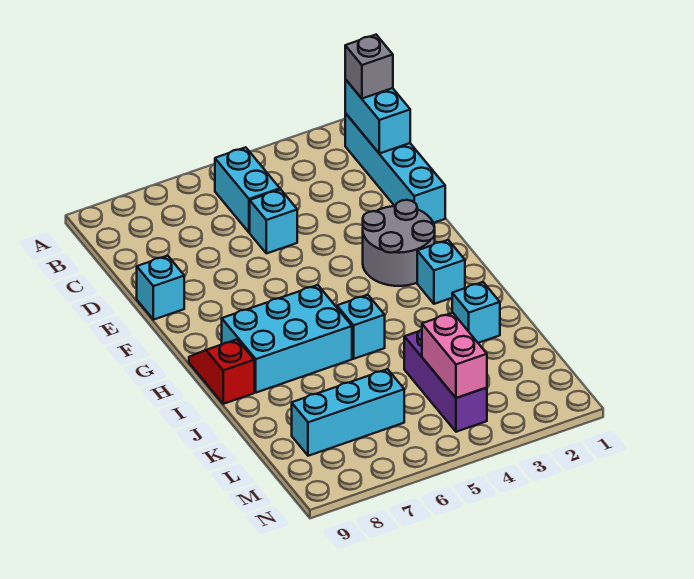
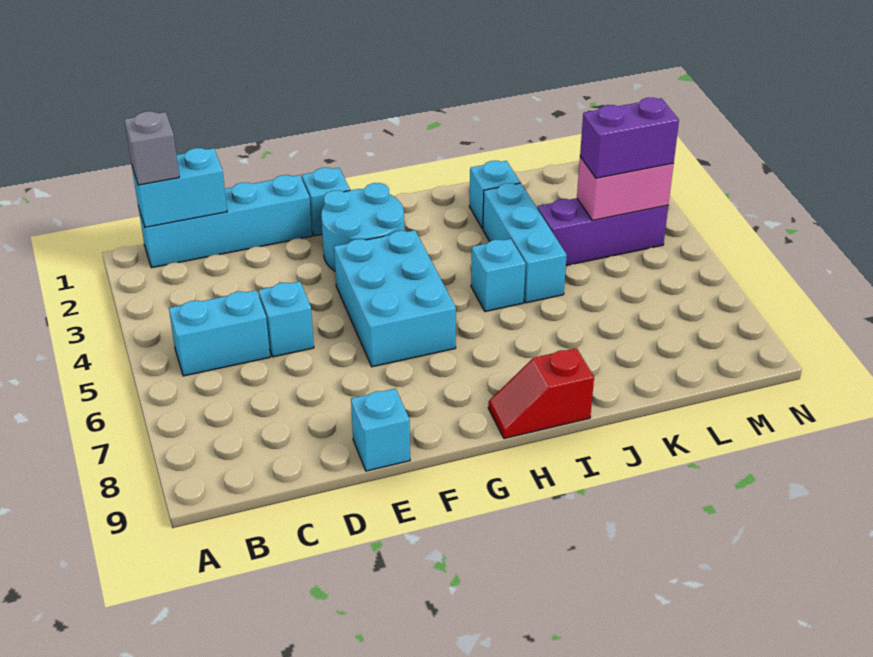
grey 2x2 round brick [363,200,435,286] -> cyan 2x2 round brick [321,183,404,271]
cyan 1x1 brick [417,240,465,304] -> cyan 1x1 brick moved to [302,168,350,236]
cyan 2x3 brick [222,285,352,393] -> cyan 2x3 brick moved to [334,230,456,367]
none -> purple 1x2 brick [580,98,679,178]
cyan 1x3 brick [292,369,404,456] -> cyan 1x3 brick moved to [483,183,567,303]

